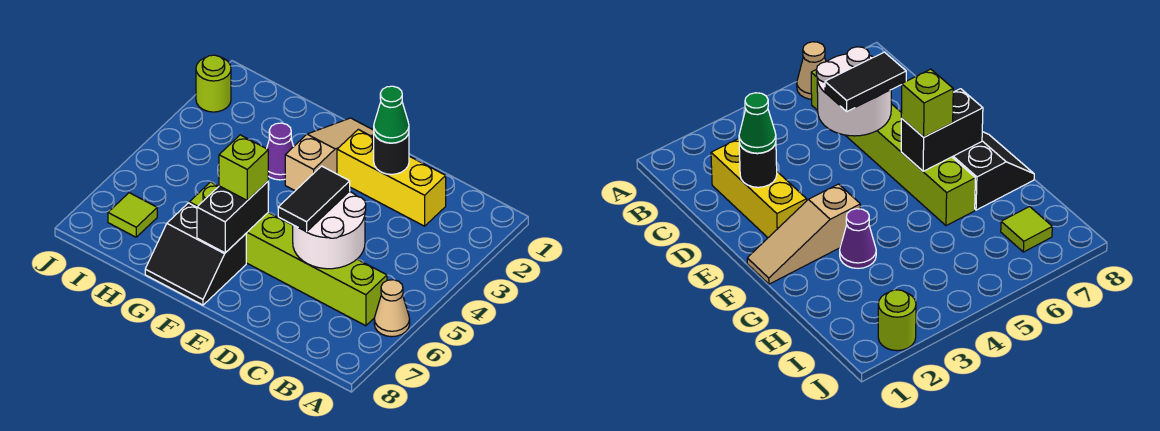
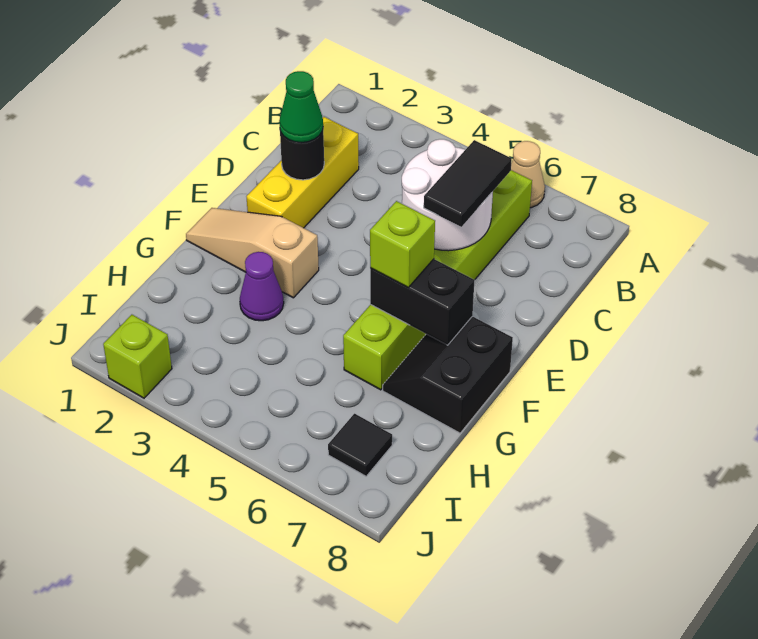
black 1x2 tile [278,166,350,232] -> black 1x2 tile turned to [424,140,512,227]
black 2x2 slope [145,203,246,305] -> black 2x2 slope turned to [383,317,513,433]
lime 1x1 tile [108,193,157,237] -> black 1x1 tile [328,414,392,476]
lime 1x1 round brick [196,55,231,112] -> lime 1x1 brick [103,315,172,398]

